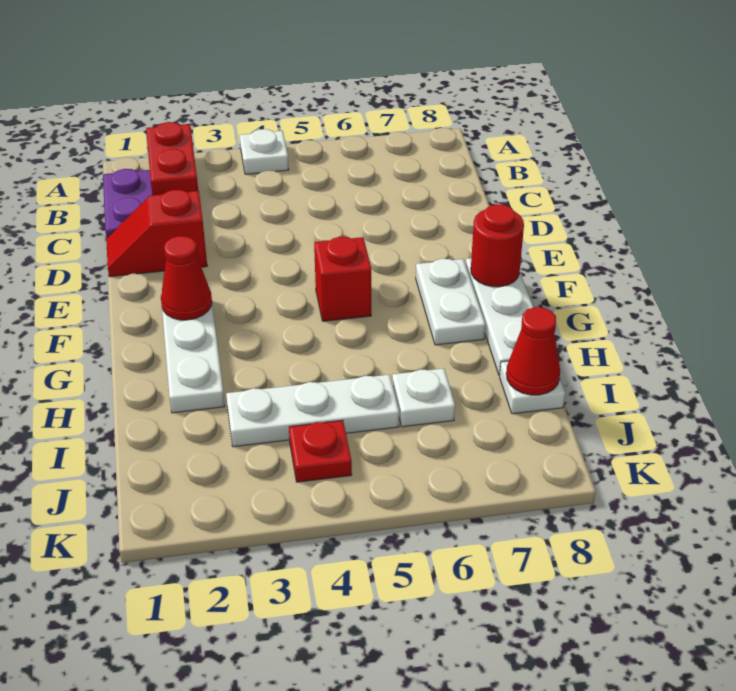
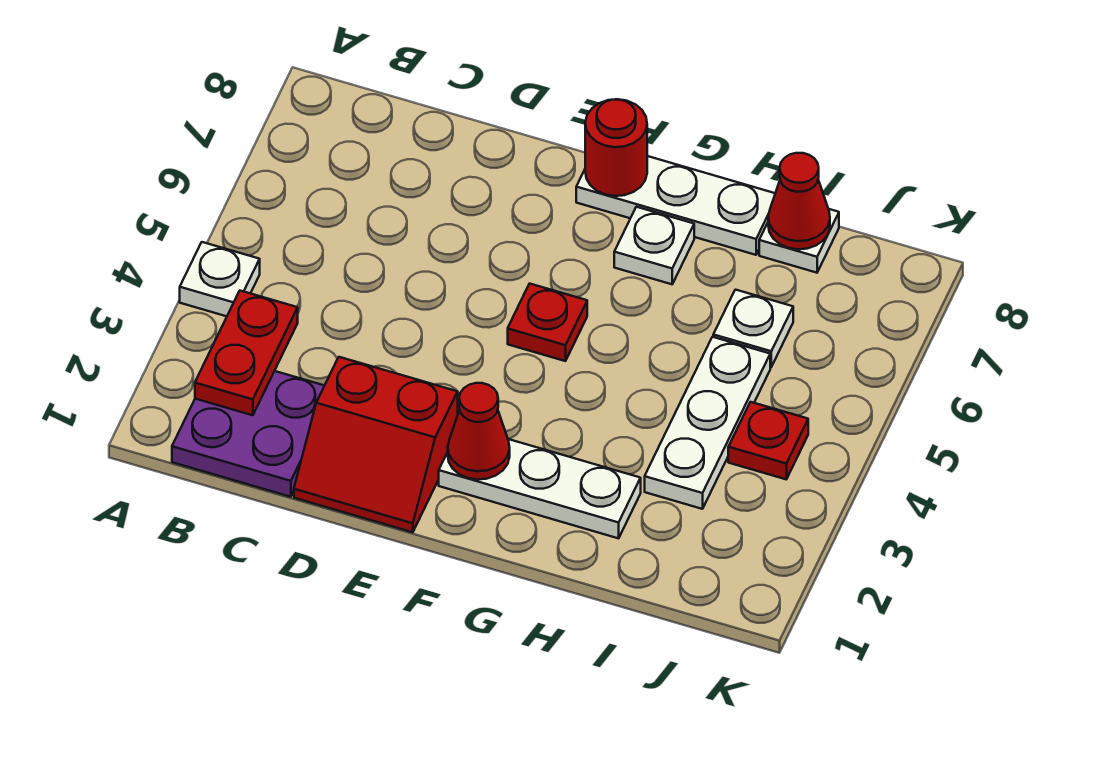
red 1x2 plate [146,122,198,195] -> red 1x2 plate turned to [195,291,298,415]
red 1x2 slope [106,190,207,277] -> red 2x2 slope [294,357,458,532]
red 1x1 brick [314,237,371,321] -> red 1x1 plate [508,284,587,361]
white 1x2 plate [416,259,485,345] -> white 1x1 plate [614,207,694,284]

